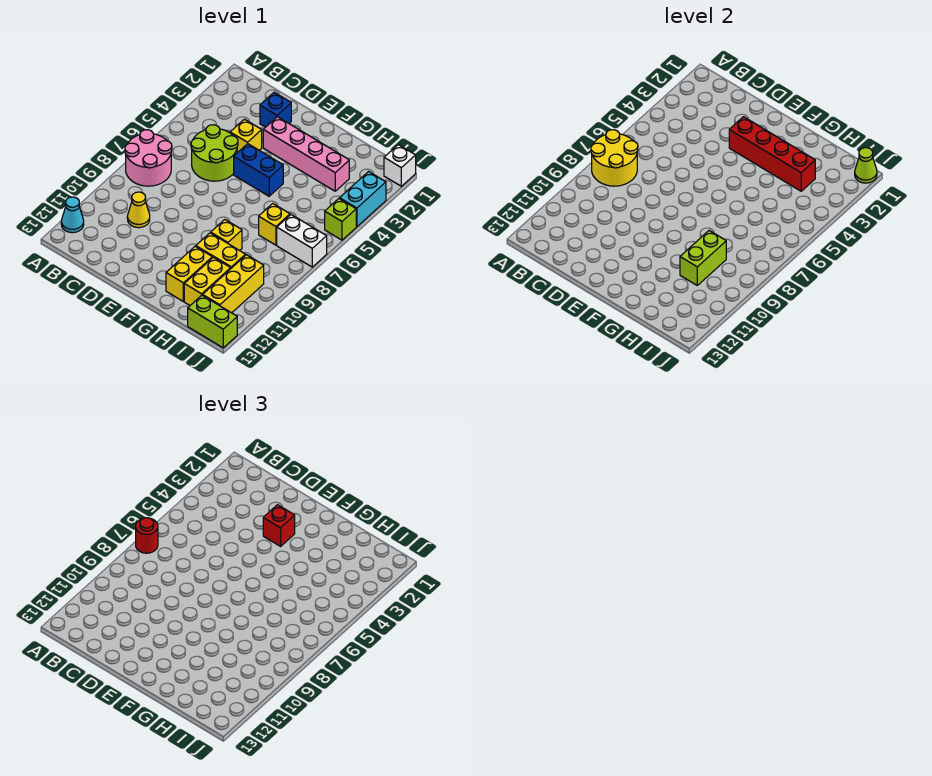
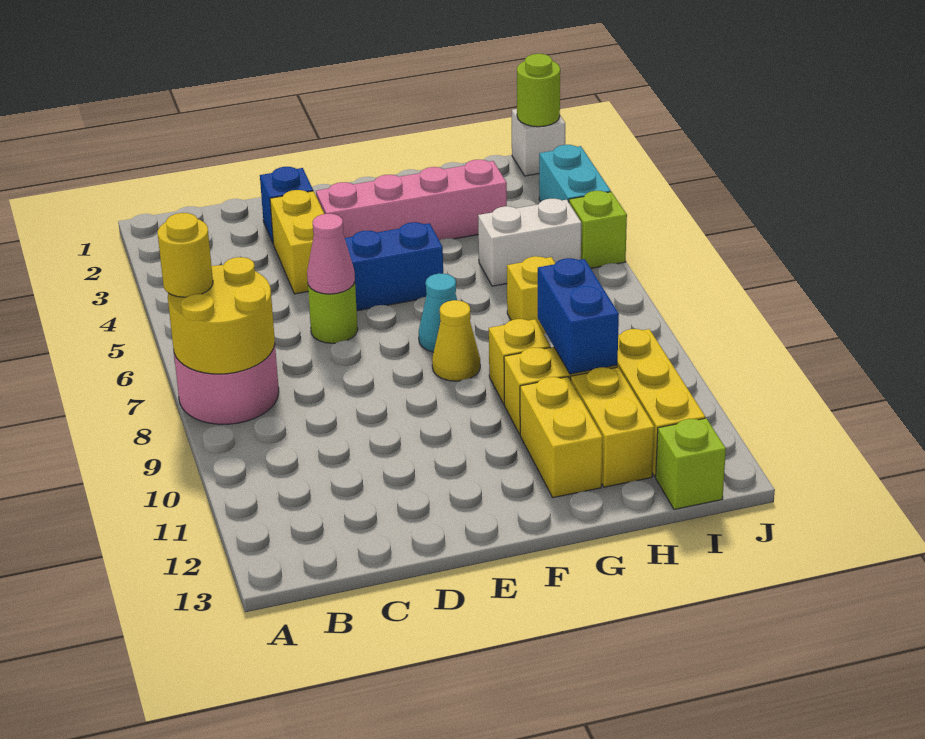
red 1x1 round brick [136,518,158,553] -> yellow 1x1 round brick [158,213,213,297]
cyan 1x1 cone [61,197,84,233] -> cyan 1x1 cone moved to [419,273,457,352]
lime 2x2 round brick [191,125,238,181] -> lime 1x1 round brick [308,282,358,343]
yellow 1x1 cone [127,192,150,228] -> yellow 1x1 cone moved to [432,300,480,381]
yellow 1x1 brick [230,119,262,153] -> yellow 1x2 brick [270,190,324,294]
none -> pink 1x1 cone [307,214,355,294]
red 1x4 brick [729,117,815,191] -> none
red 1x1 brick [263,505,295,546] -> none
lime 1x2 brick [680,231,726,285] -> blue 1x2 brick [538,258,619,374]
white 1x2 brick [277,215,327,267] -> white 1x2 brick moved to [478,199,581,286]
lime 1x2 brick [188,295,237,348] -> lime 1x1 brick [656,418,726,509]
lime 1x1 cone [855,148,877,183] -> lime 1x1 round brick [517,54,560,127]

